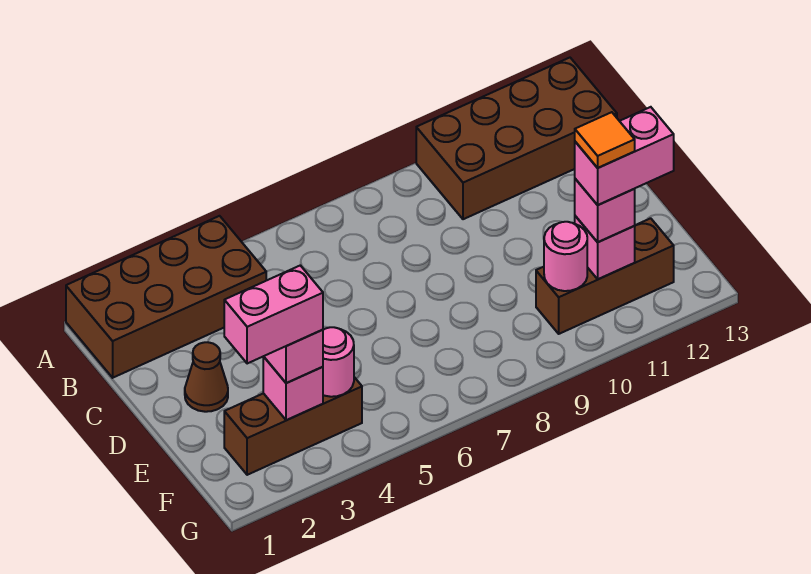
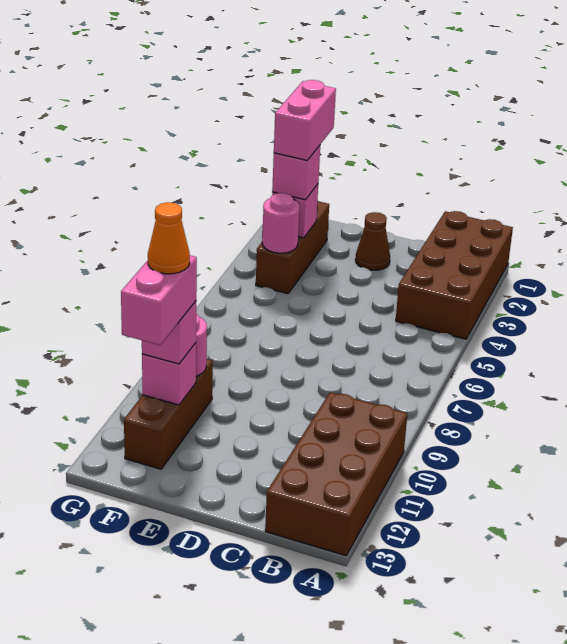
orange 1x1 tile [575,112,635,168] -> orange 1x1 cone [148,202,190,274]

